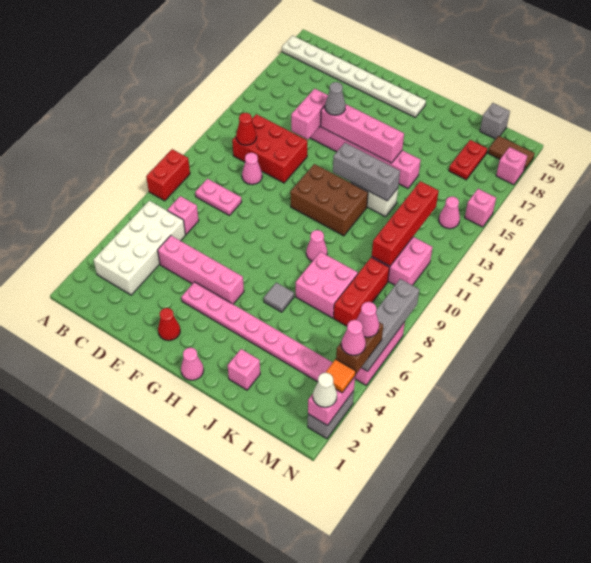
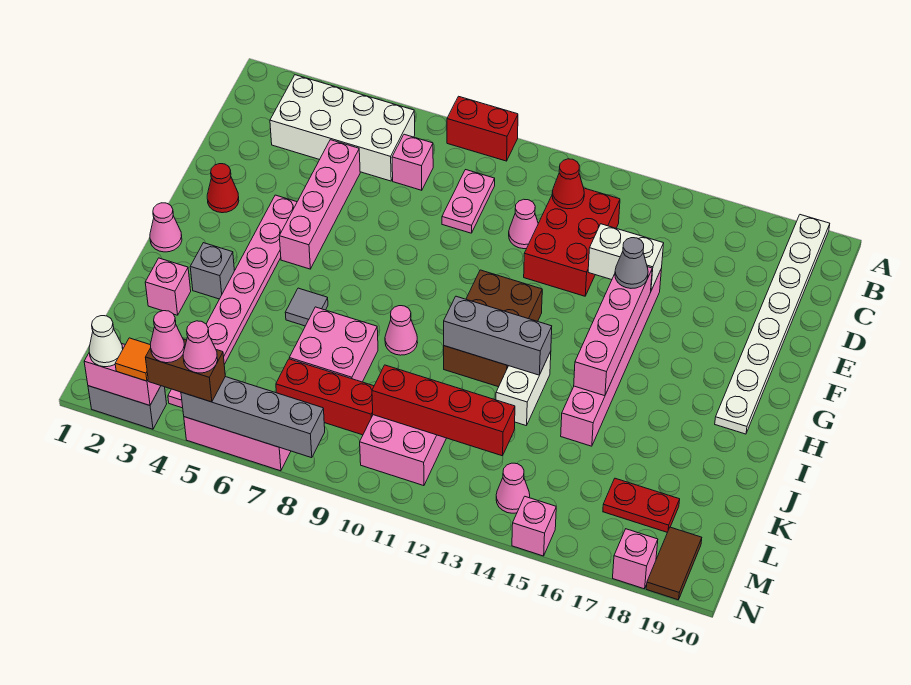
pink 1x2 brick [291,89,328,139] -> white 1x2 brick [588,224,664,290]
grey 1x3 brick [333,143,400,201] -> grey 1x3 brick turned to [444,296,552,375]
grey 1x1 brick [480,103,510,139] -> grey 1x1 brick moved to [190,243,235,299]

